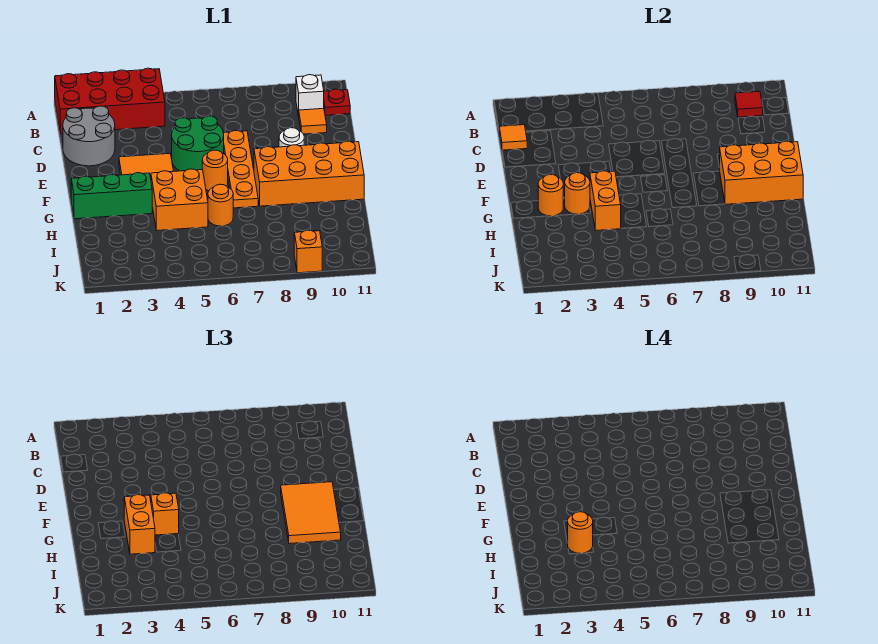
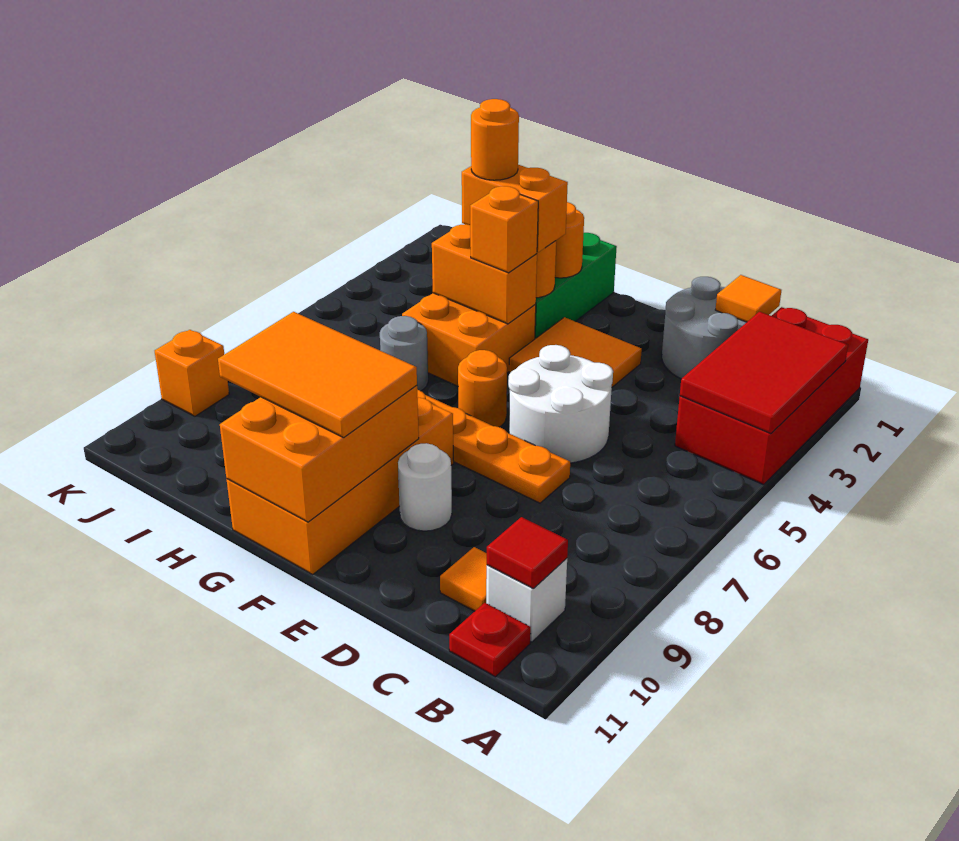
none -> red 2x3 tile [680,312,848,434]
green 2x2 round brick [172,116,224,171] -> white 2x2 round brick [508,345,613,463]
orange 1x1 round brick [208,184,233,226] -> grey 1x1 round brick [380,316,428,391]

